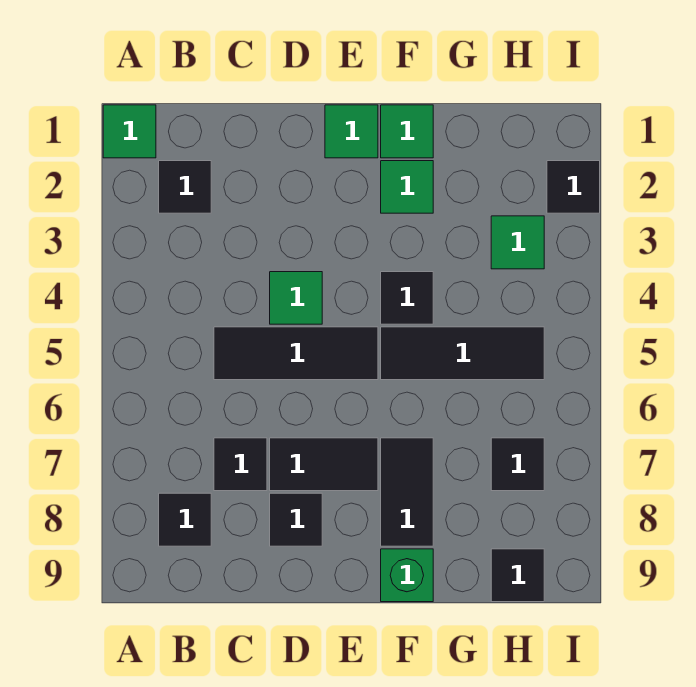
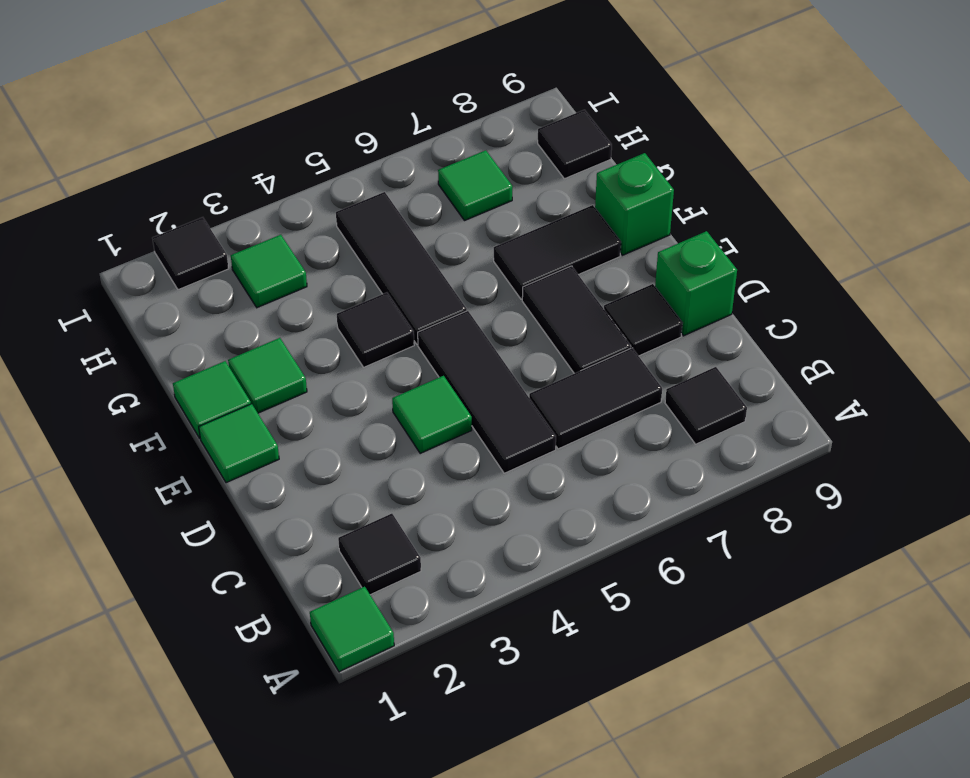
black 1x1 tile [214,438,267,491] -> black 1x2 tile [529,348,662,449]
none -> green 1x1 brick [655,231,737,336]
black 1x1 tile [491,438,544,491] -> green 1x1 tile [438,150,513,221]

